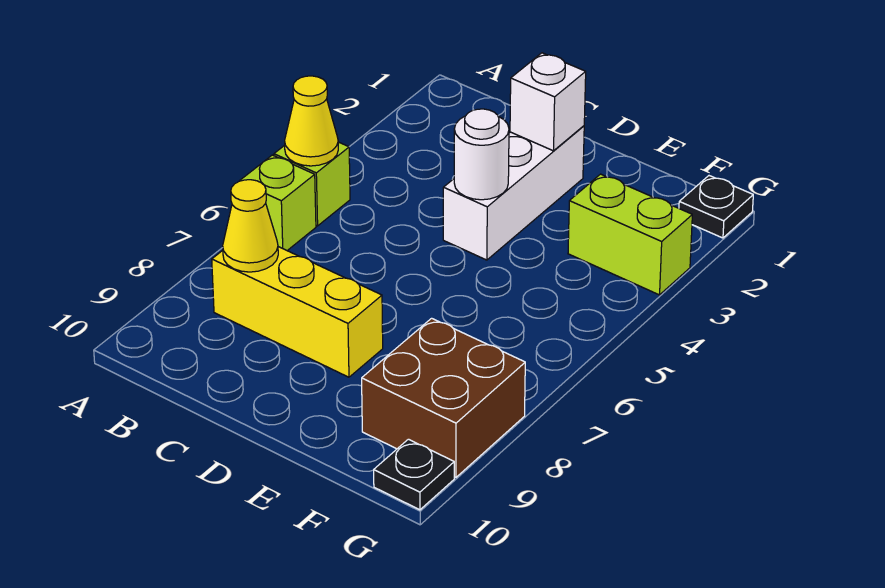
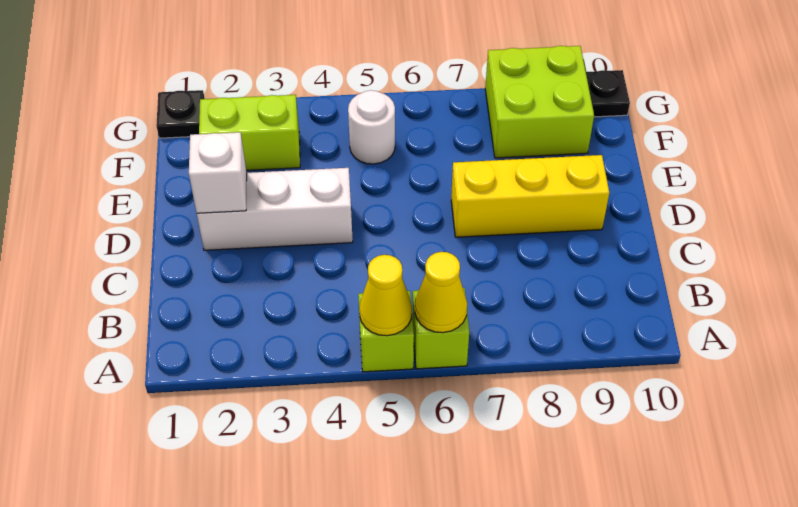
yellow 1x3 brick [212,247,383,377] -> yellow 1x3 brick turned to [451,155,609,237]
yellow 1x1 cone [223,180,278,272] -> yellow 1x1 cone moved to [415,252,467,333]
white 1x1 round brick [454,109,509,200] -> white 1x1 round brick moved to [348,90,395,164]
lime 1x2 brick [568,174,692,295] -> lime 1x2 brick turned to [199,95,300,170]
brown 2x2 brick [362,318,525,477] -> lime 2x2 brick [485,46,594,158]

